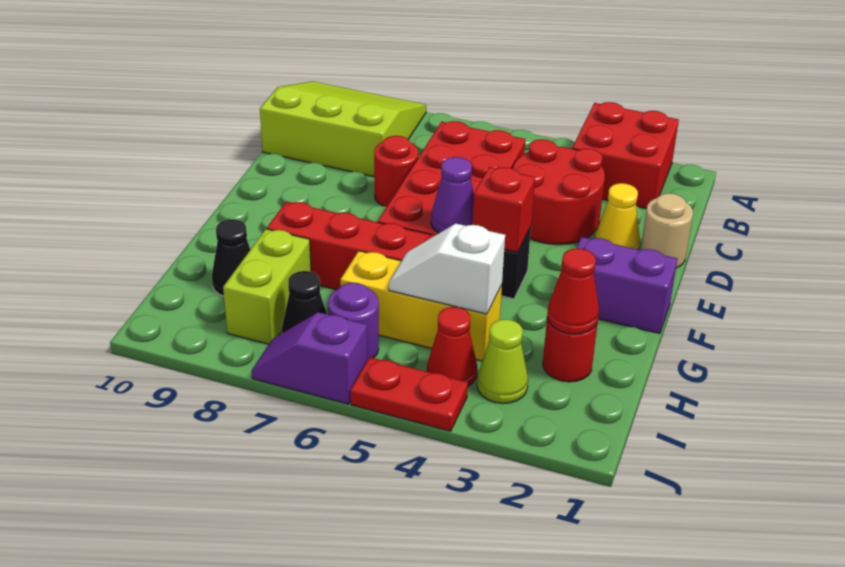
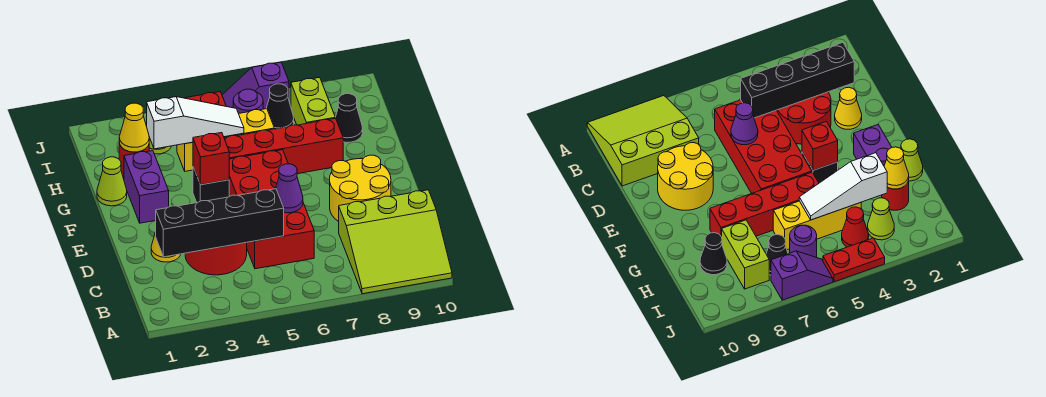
red 2x2 brick [572,102,679,209] -> none
none -> black 1x4 brick [156,189,284,257]
tan 1x1 round brick [641,193,693,268] -> none
red 1x1 round brick [374,136,418,207] -> none
none -> yellow 2x2 round brick [330,155,391,222]
purple 1x2 brick [577,237,677,334] -> purple 1x2 brick turned to [124,151,169,223]
purple 1x1 cone [431,157,474,233] -> purple 1x1 cone moved to [276,164,303,213]
none -> lime 1x1 cone [97,157,127,206]
red 1x1 cone [547,248,599,334] -> yellow 1x1 cone [119,103,149,152]
white 1x2 slope [389,224,505,314] -> white 1x3 slope [147,97,244,149]
purple 1x2 slope [252,312,367,404] -> purple 1x2 slope turned to [222,62,289,109]

